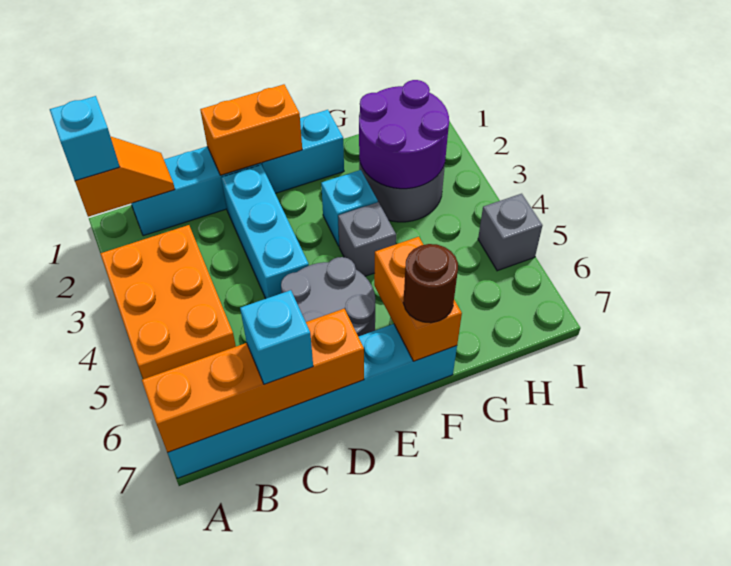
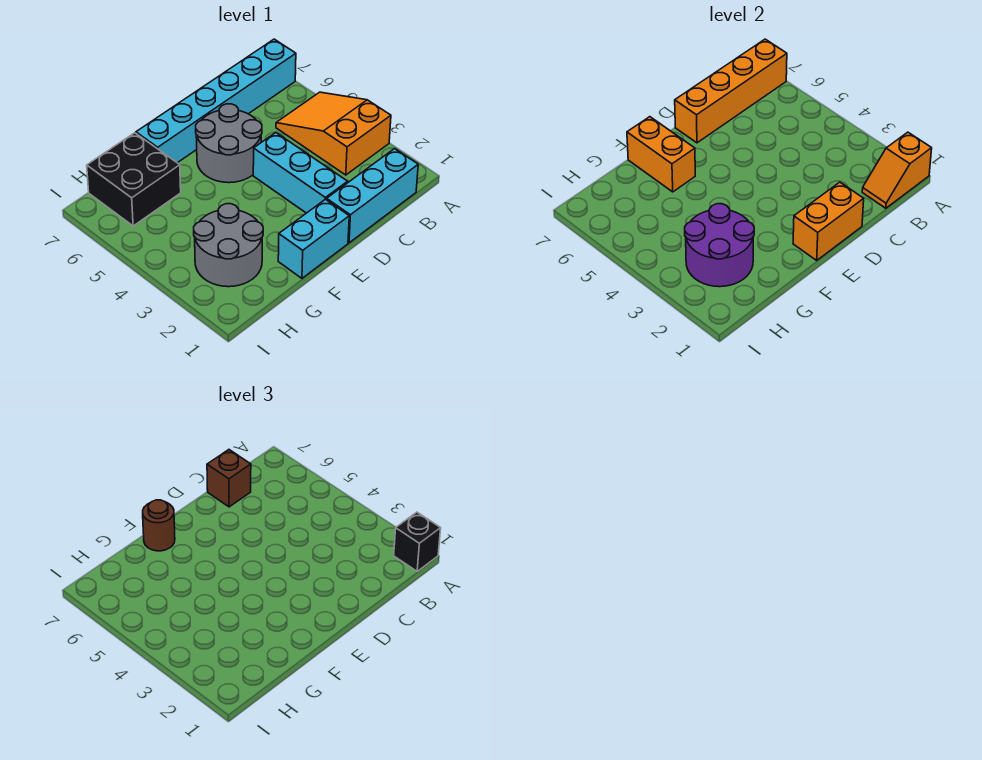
cyan 1x1 brick [50,96,120,181] -> black 1x1 brick [394,512,441,571]
orange 2x3 brick [100,225,236,379] -> orange 2x3 slope [276,92,391,175]
cyan 1x1 brick [240,290,313,384] -> brown 1x1 brick [207,450,251,507]
cyan 1x1 brick [321,170,378,246] -> none
grey 1x1 brick [338,202,396,276] -> none
none -> black 2x2 brick [87,133,181,226]
grey 1x1 brick [478,194,543,271] -> none

